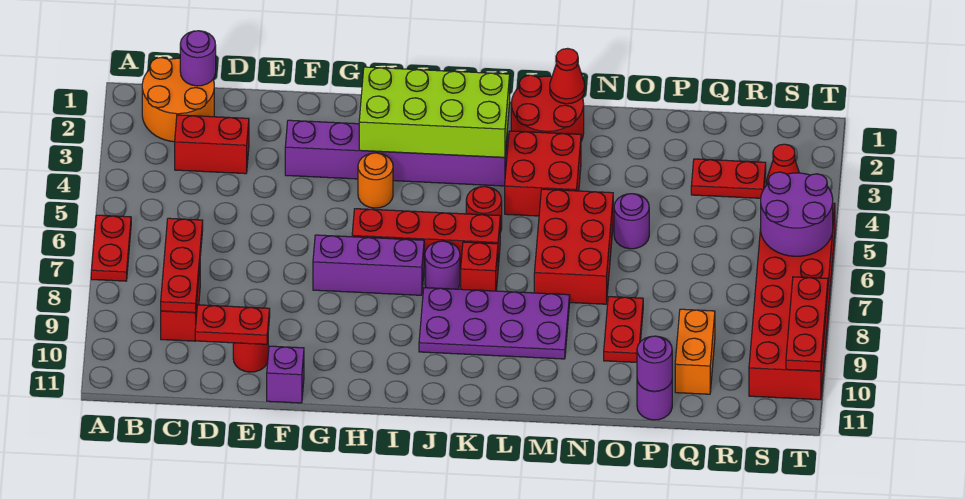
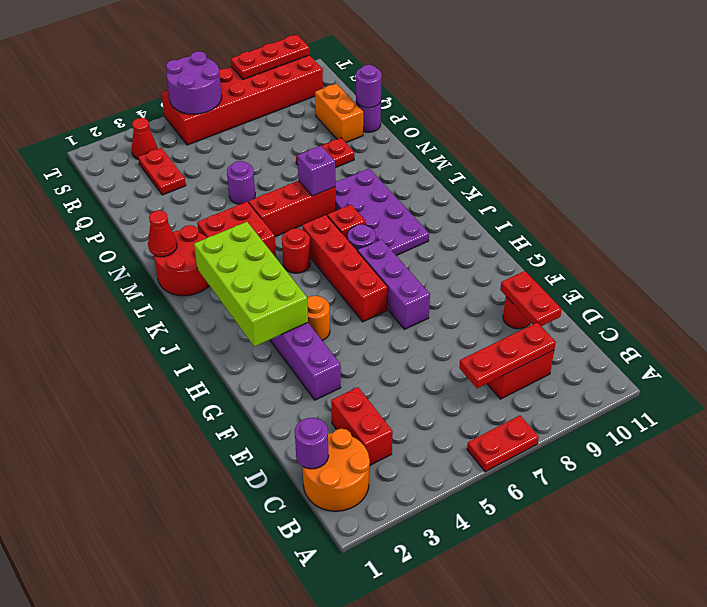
purple 1x1 brick [267,346,304,403] -> purple 1x1 brick moved to [297,146,335,196]
red 2x3 brick [534,189,613,304] -> red 1x3 brick [249,181,336,237]
orange 1x2 brick [675,309,715,394] -> orange 1x2 brick turned to [315,84,363,142]

